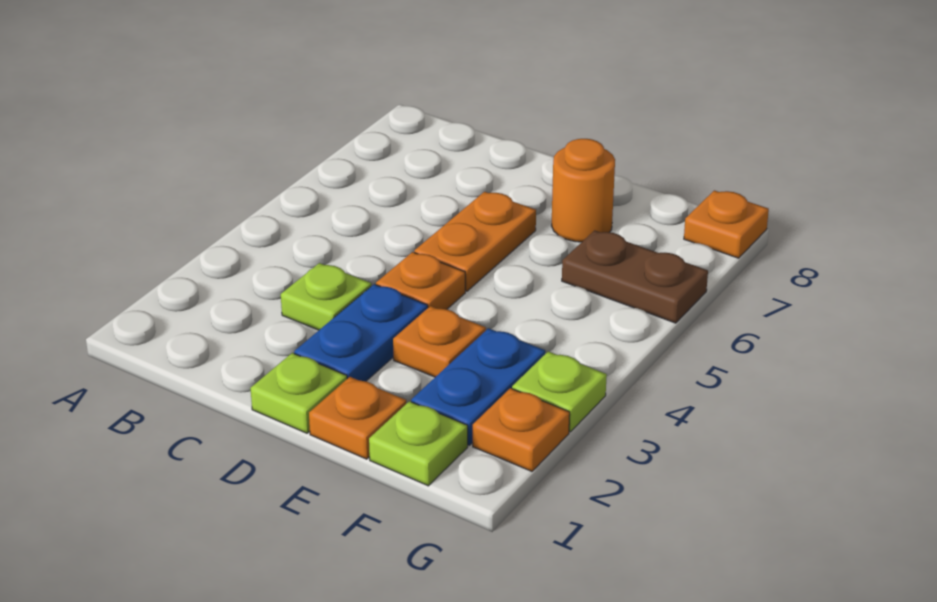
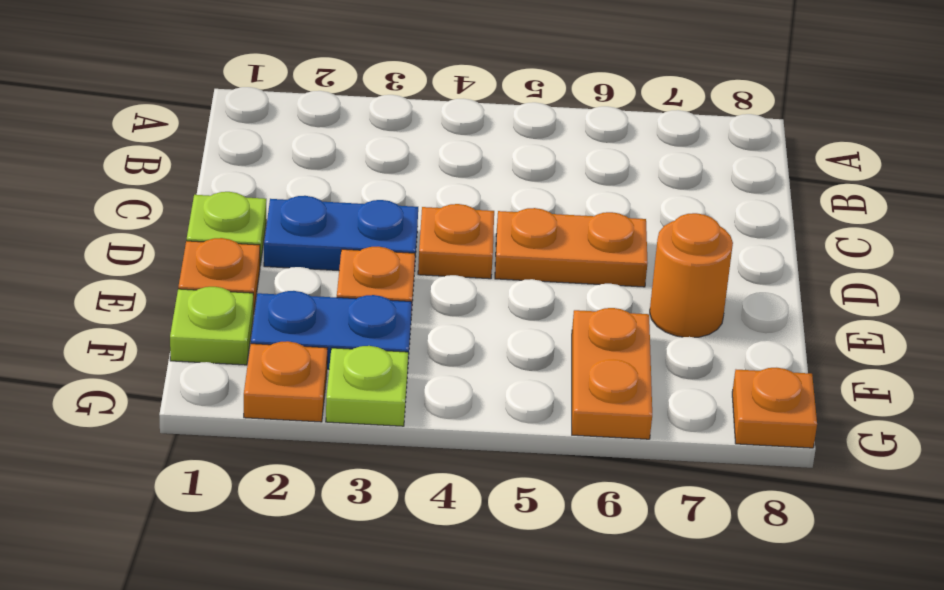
lime 1x1 plate [281,263,372,330] -> none
brown 1x2 plate [562,230,708,323] -> orange 1x2 plate [572,308,652,439]

